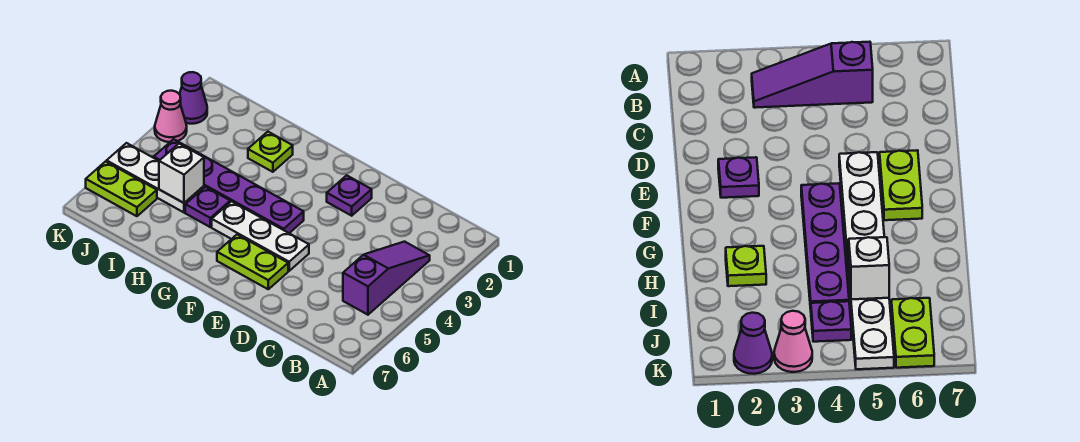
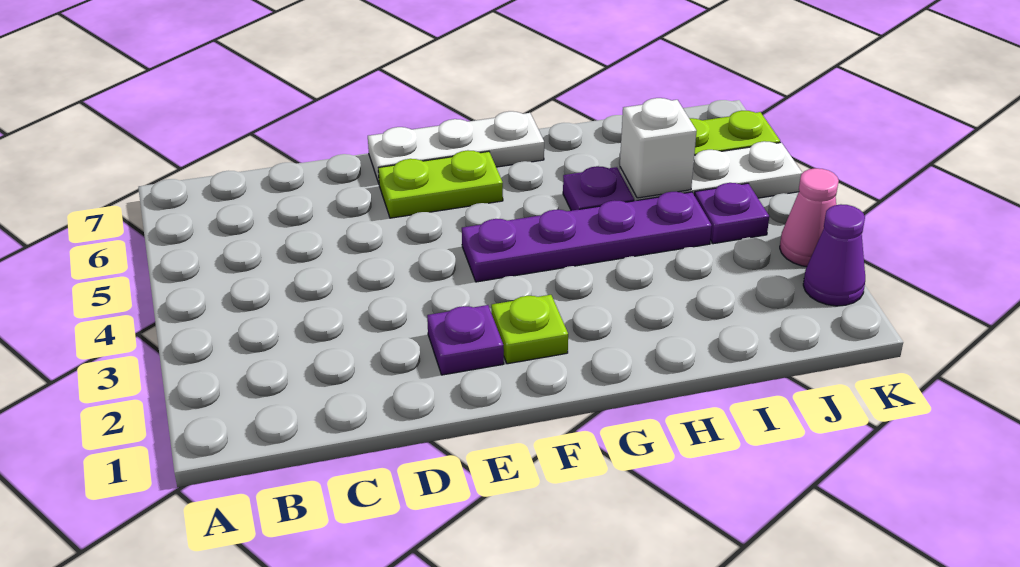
purple 1x3 slope [343,242,430,315] -> none
white 1x3 plate [212,201,309,271] -> white 1x3 plate moved to [368,111,544,183]
lime 1x1 plate [248,132,293,172] -> lime 1x1 plate moved to [491,295,568,364]

